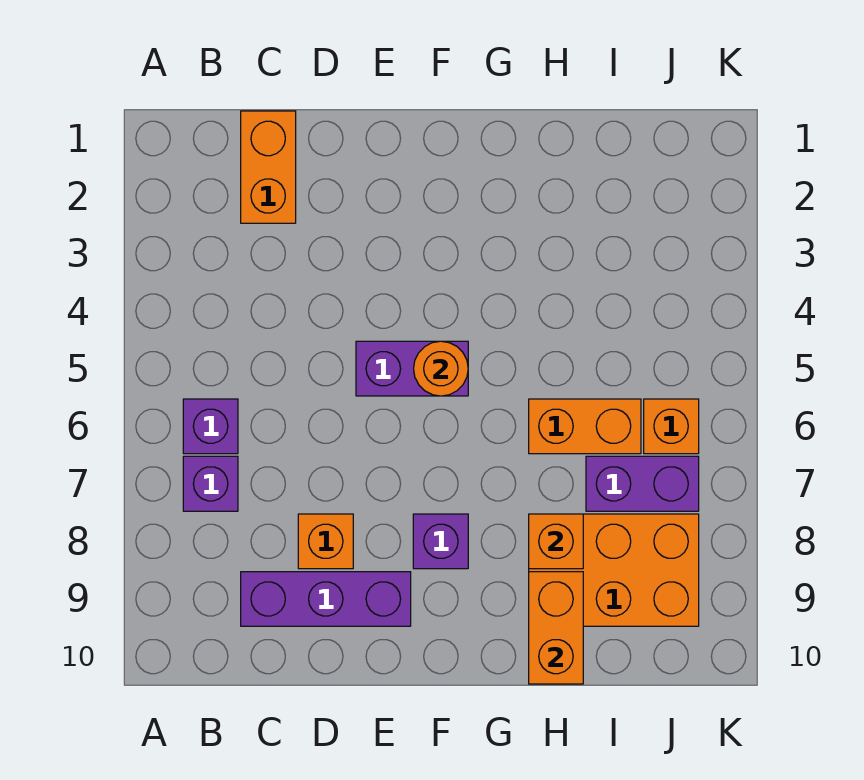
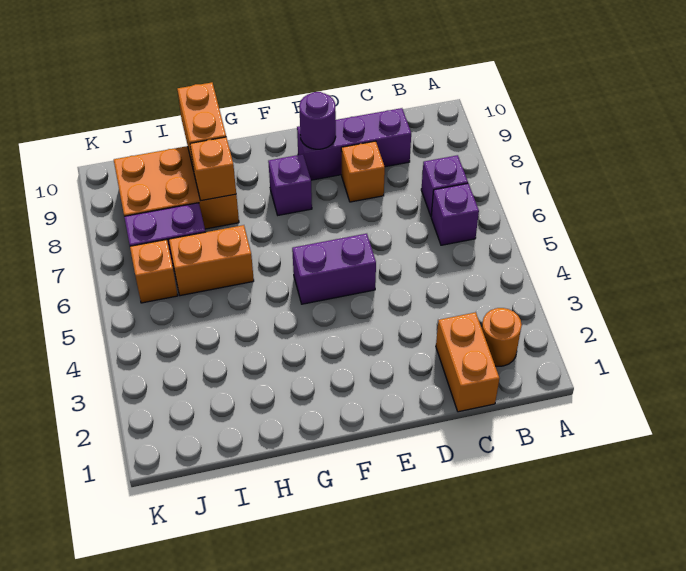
none -> purple 1x1 round brick [299,92,336,149]
orange 1x1 round brick [414,341,468,396] -> orange 1x1 round brick moved to [482,308,522,366]

